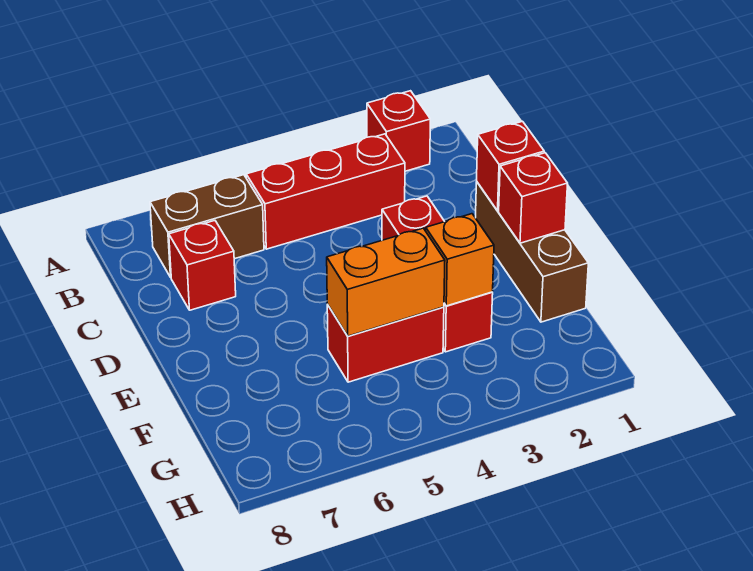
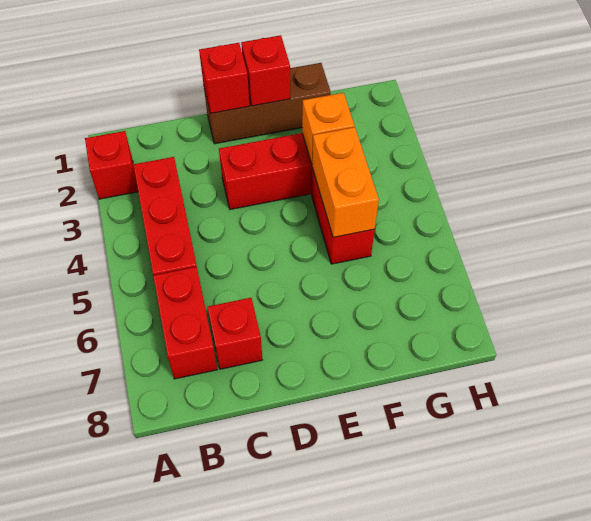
brown 1x2 brick [150,175,264,277] -> red 1x2 brick [153,267,217,379]

